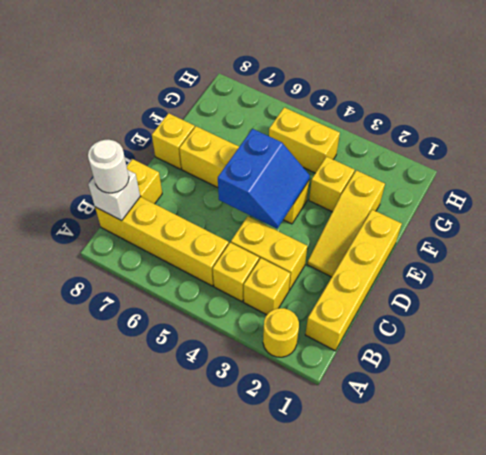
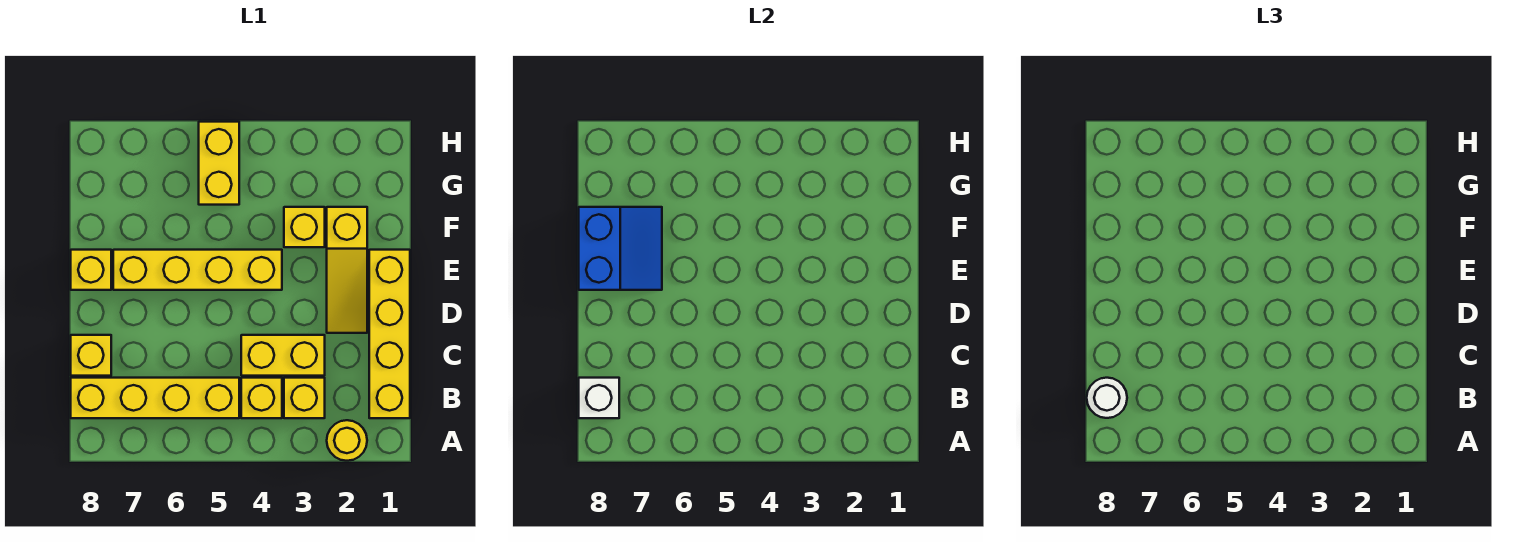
blue 2x2 slope [218,129,310,229] -> blue 2x2 slope moved to [579,207,662,290]
yellow 1x2 brick [269,107,340,173] -> yellow 1x2 brick turned to [199,122,239,205]

